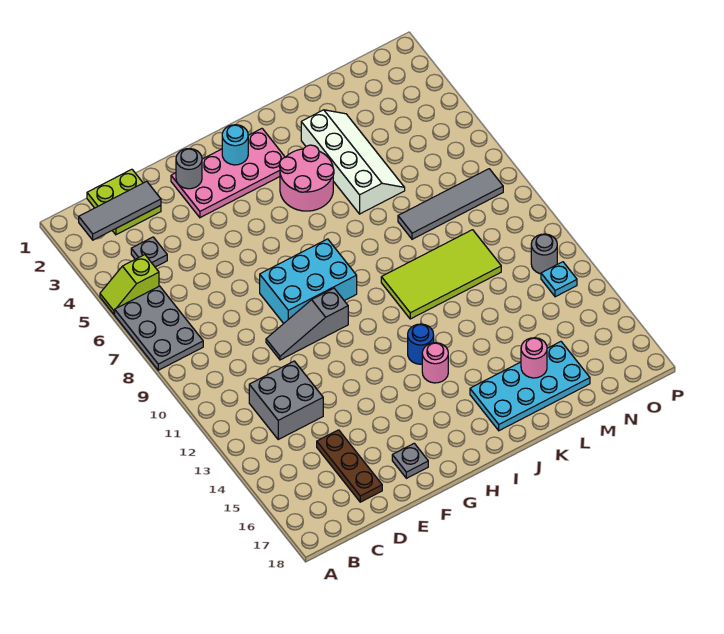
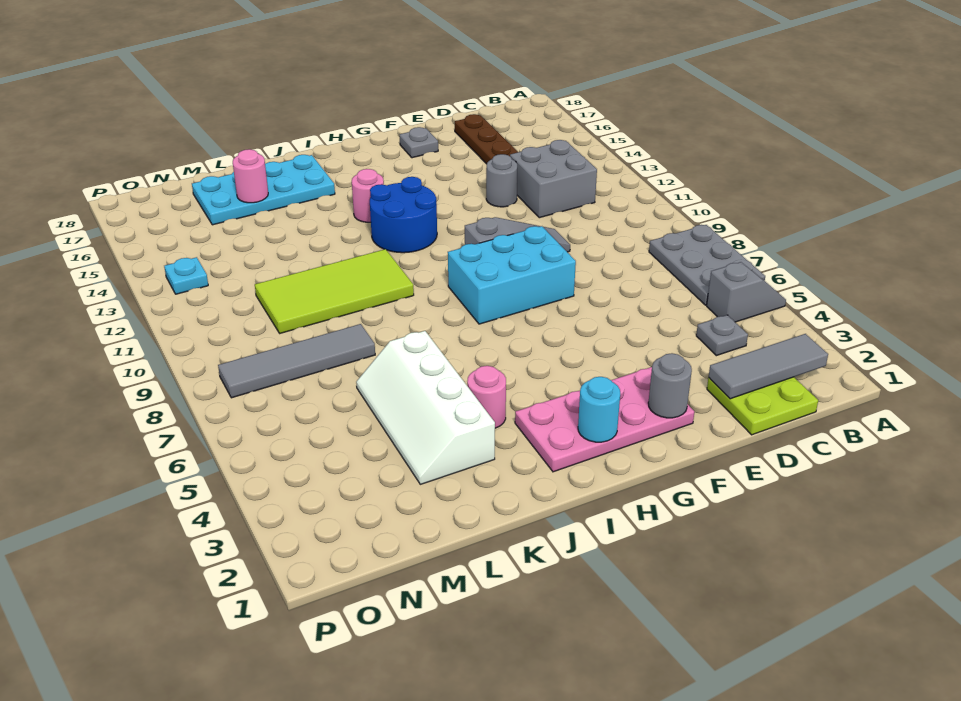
lime 1x2 slope [100,255,159,314] -> grey 1x2 slope [707,262,786,322]
pink 2x2 round brick [280,145,334,211] -> pink 1x1 round brick [467,366,506,428]
blue 1x1 round brick [408,324,434,364] -> blue 2x2 round brick [370,177,437,253]
grey 1x1 round brick [531,234,557,274] -> grey 1x1 round brick moved to [486,154,517,207]

